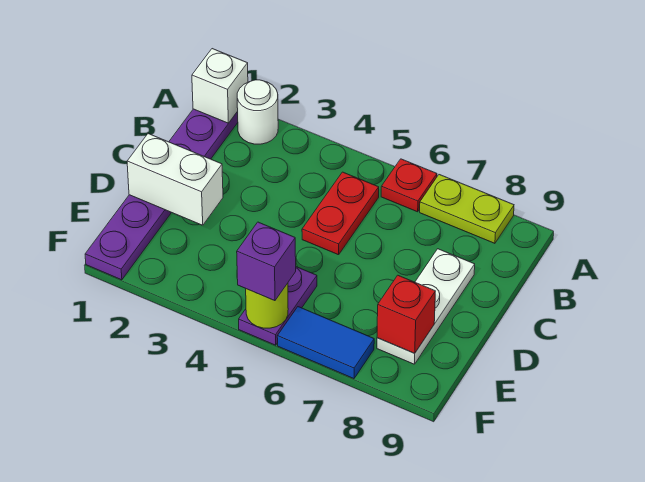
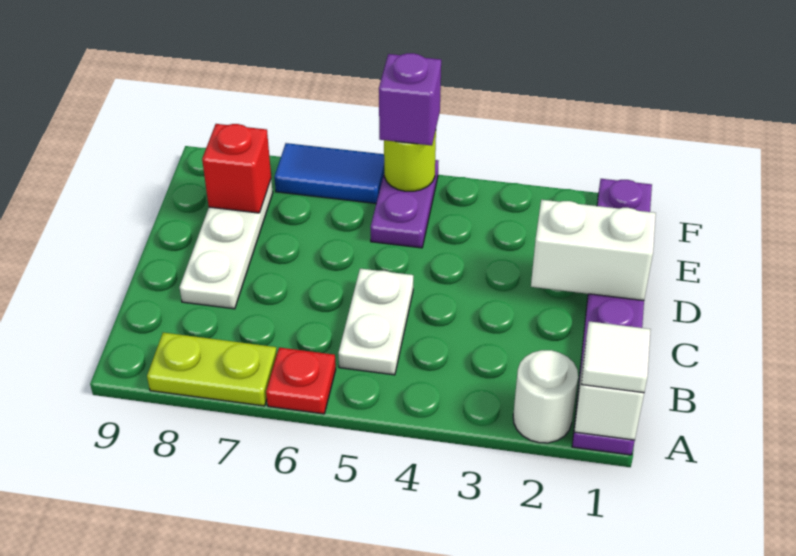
none -> white 1x1 tile [581,321,651,393]
red 1x2 plate [302,172,379,255] -> white 1x2 plate [338,269,413,375]

